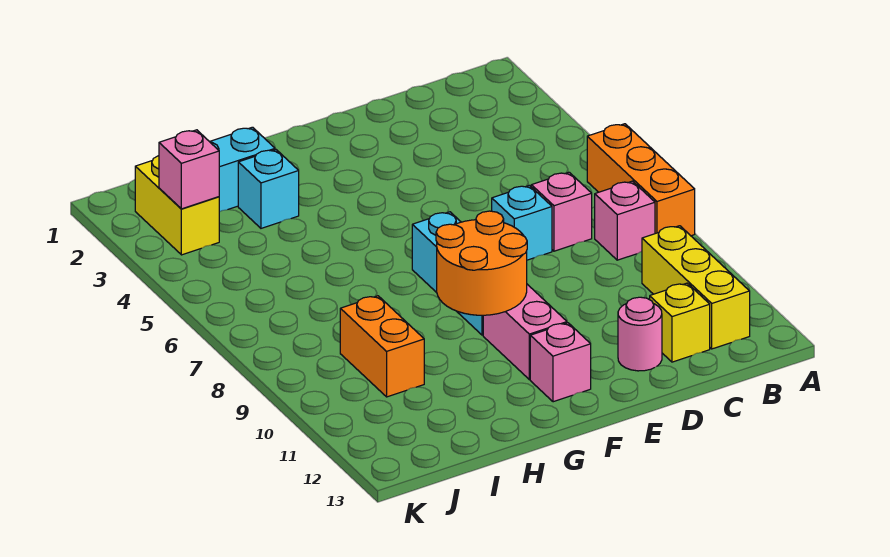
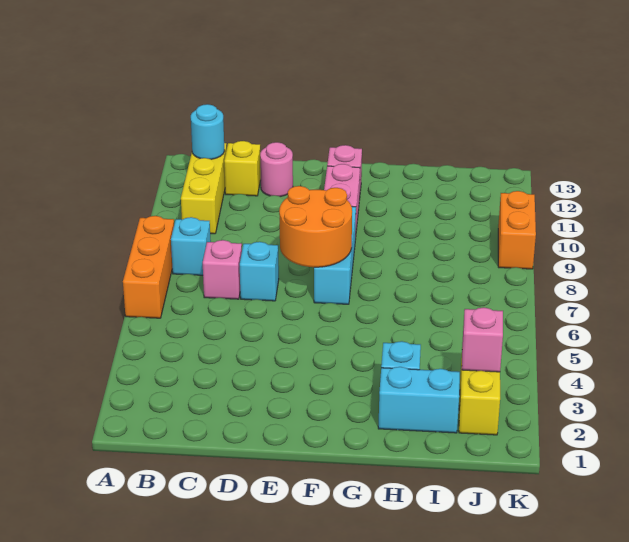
pink 1x1 brick [595,181,655,260] -> cyan 1x1 brick [171,217,211,275]
none -> cyan 1x1 round brick [191,104,225,159]
orange 2x2 round brick [436,211,527,315] -> orange 2x2 round brick moved to [279,186,352,267]
orange 1x2 brick [340,296,424,397] -> orange 1x2 brick moved to [498,191,536,269]

